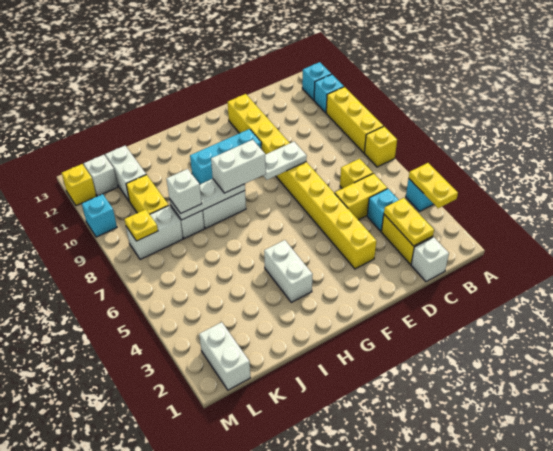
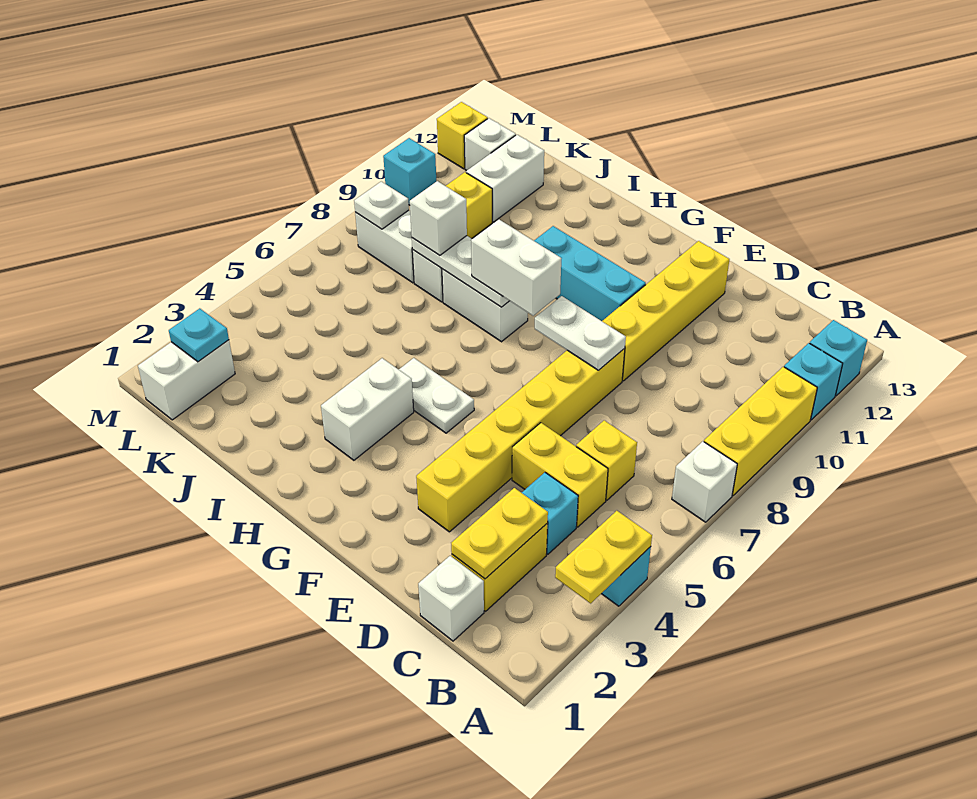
yellow 1x1 brick [364,126,397,167] -> white 1x1 brick [672,441,737,522]
none -> white 1x2 plate [399,358,474,433]
none -> cyan 1x1 plate [169,308,229,362]
yellow 1x1 plate [125,209,158,241] -> white 1x1 plate [354,182,409,229]

